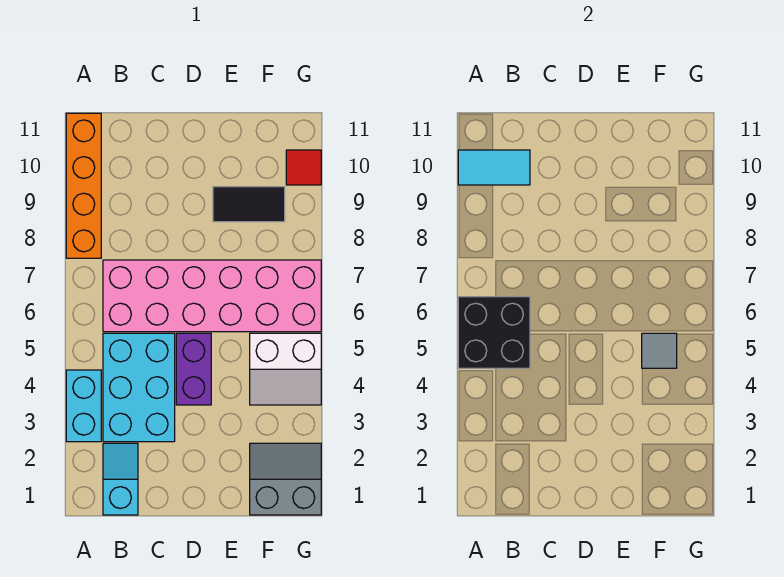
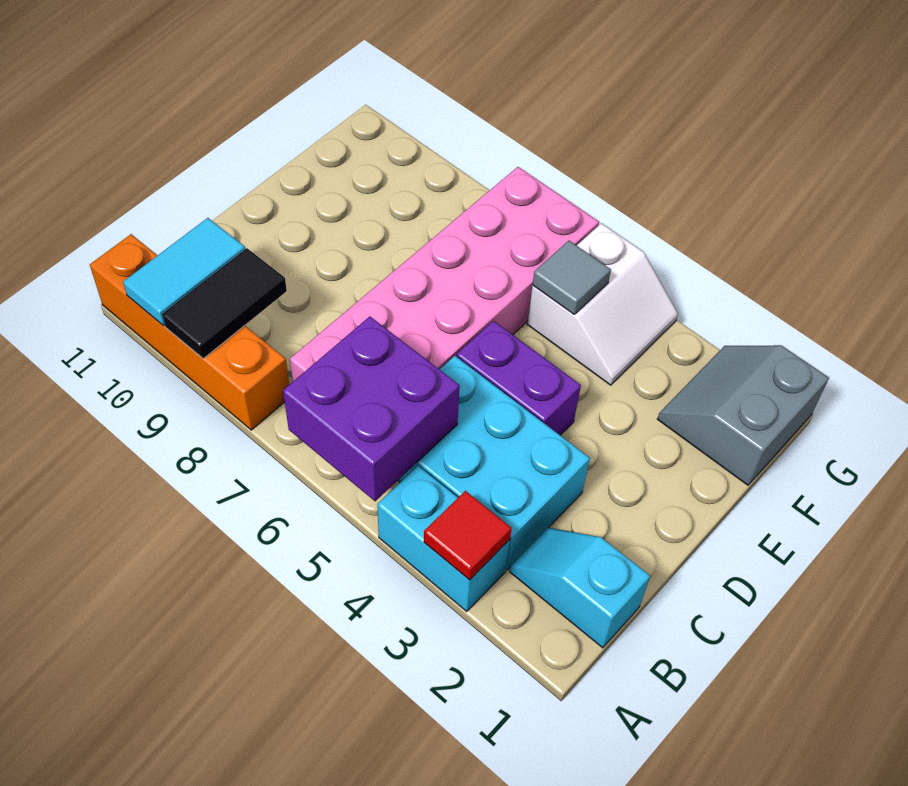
black 2x2 brick [458,297,530,368] -> purple 2x2 brick [283,316,460,501]
black 1x2 tile [213,187,285,222] -> black 1x2 tile moved to [162,248,287,359]
red 1x1 tile [286,150,321,185] -> red 1x1 tile moved to [424,491,512,580]

